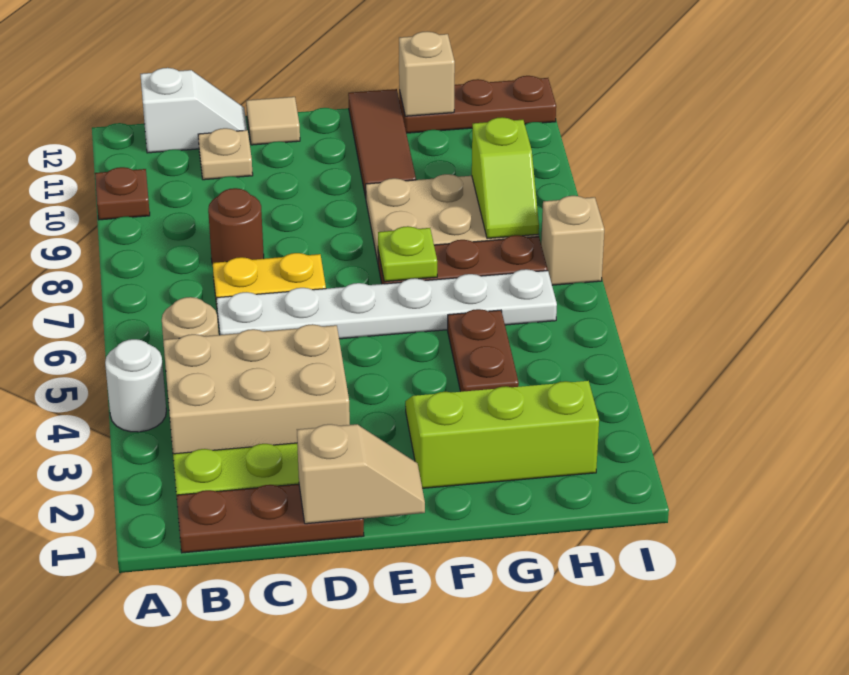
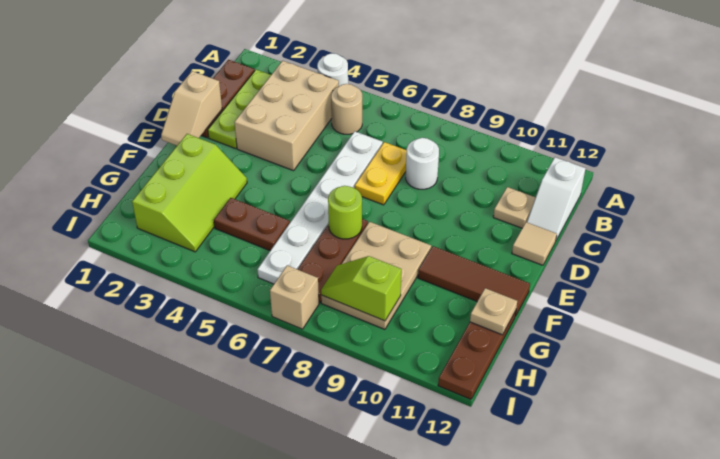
brown 1x1 plate [95,167,150,220] -> none
brown 1x1 round brick [208,188,264,264] -> white 1x1 round brick [406,138,439,189]
lime 1x1 plate [378,226,437,282] -> lime 1x1 round brick [328,186,362,239]
tan 1x1 brick [399,31,455,116] -> tan 1x1 plate [470,288,517,335]

